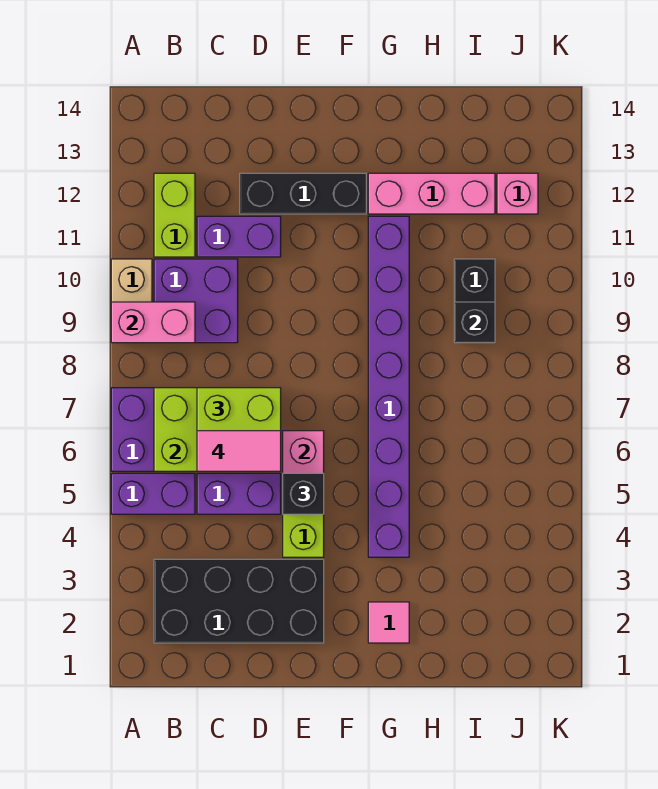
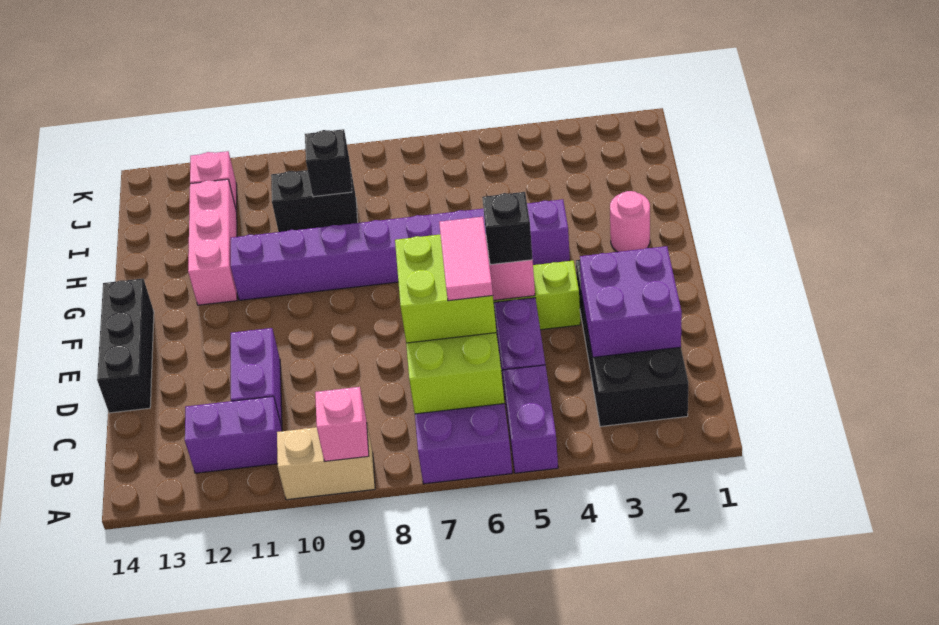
pink 1x2 brick [111,302,195,343] -> pink 1x1 brick [315,387,369,461]
purple 2x2 brick [154,259,238,343] -> purple 2x2 brick moved to [580,246,682,357]
lime 1x2 brick [154,173,195,257] -> purple 1x2 brick [185,396,282,473]
black 1x3 brick [240,173,366,214] -> black 1x3 brick moved to [97,279,154,413]
pink 1x1 tile [368,602,409,643] -> pink 1x1 round brick [610,191,650,252]

